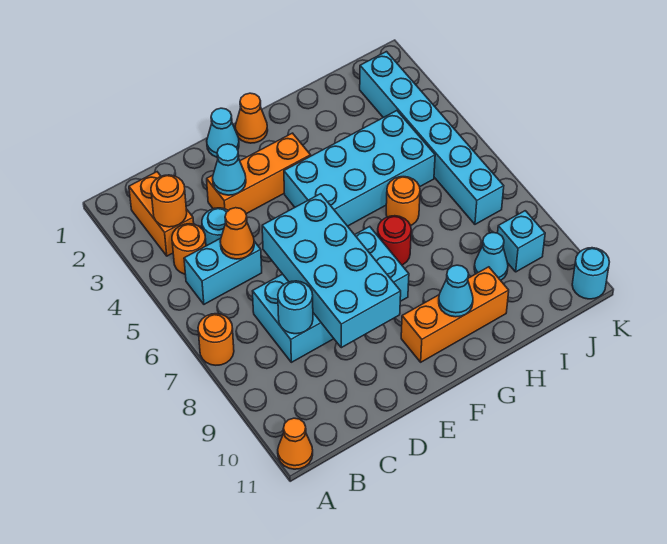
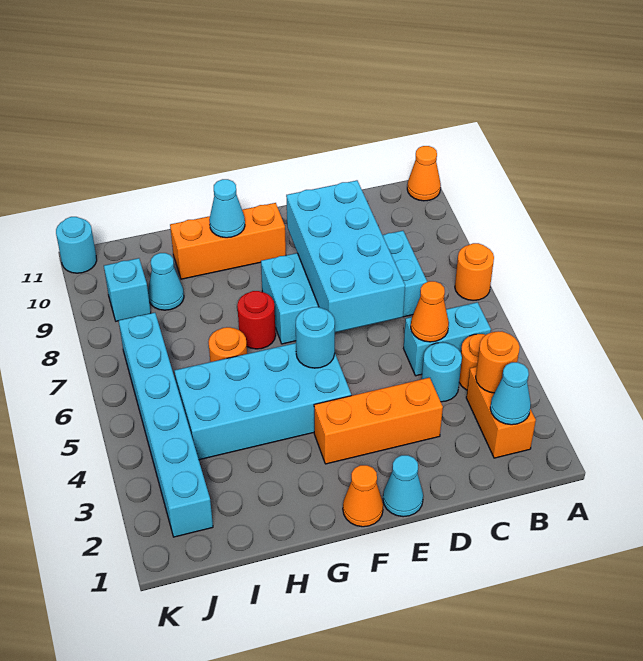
cyan 1x1 round brick [278,281,313,334] -> cyan 1x1 round brick moved to [296,307,335,368]
cyan 1x1 cone [213,144,246,195] -> cyan 1x1 cone moved to [490,362,531,425]

